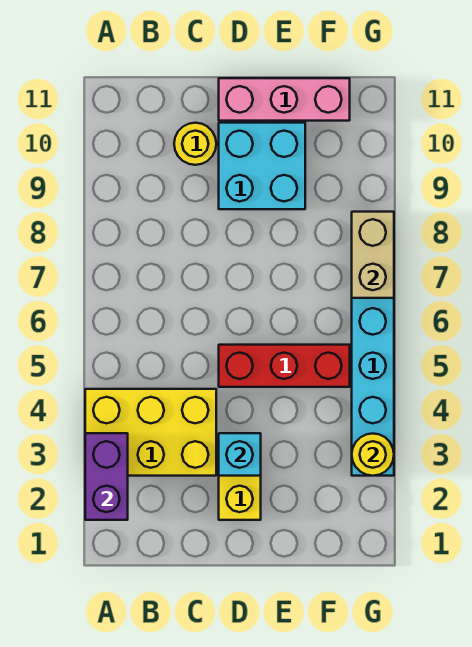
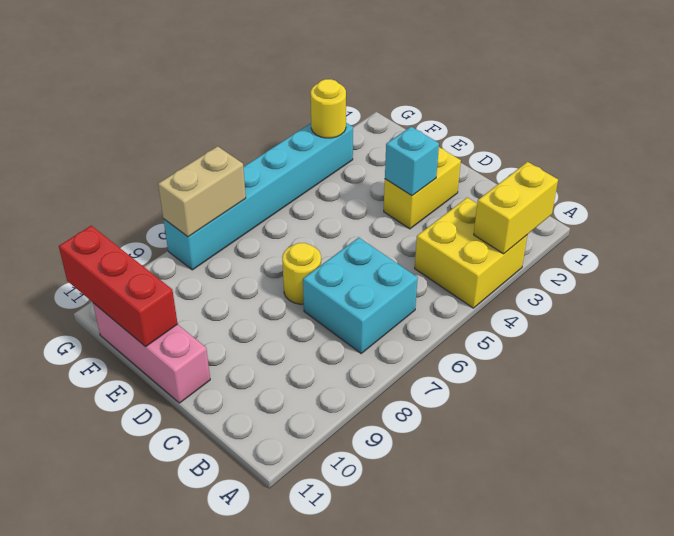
purple 1x2 brick [85,433,128,520] -> yellow 1x2 brick [474,162,558,254]
yellow 2x3 brick [85,389,216,476] -> yellow 2x2 brick [415,198,527,308]
yellow 1x1 round brick [174,123,216,165] -> yellow 1x1 round brick moved to [282,243,321,304]
red 1x3 brick [219,345,350,387] -> red 1x3 brick moved to [59,226,178,347]
cyan 2x2 brick [219,123,305,209] -> cyan 2x2 brick moved to [303,238,418,353]

